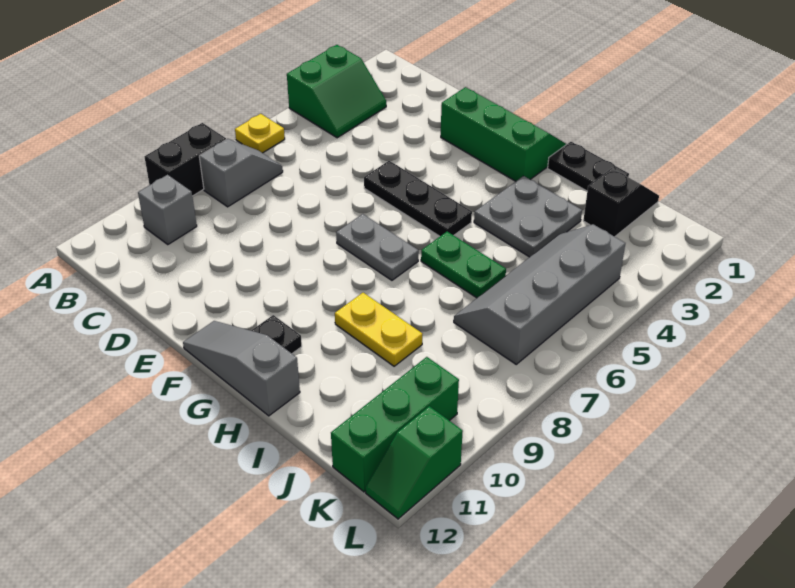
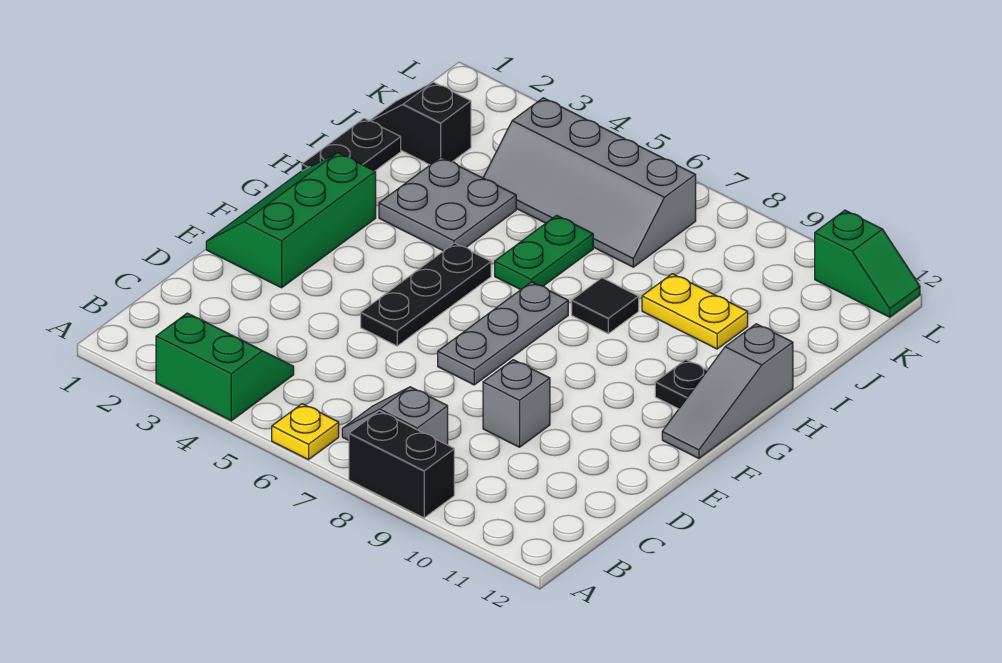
grey 1x1 brick [138,175,197,245] -> grey 1x1 brick moved to [483,360,550,447]
grey 1x2 plate [336,214,419,280] -> grey 1x3 plate [438,282,568,385]
none -> black 1x1 tile [572,278,639,334]
yellow 1x2 plate [335,293,422,366] -> yellow 1x2 plate turned to [642,274,748,349]
green 1x3 brick [331,357,459,492] -> none

